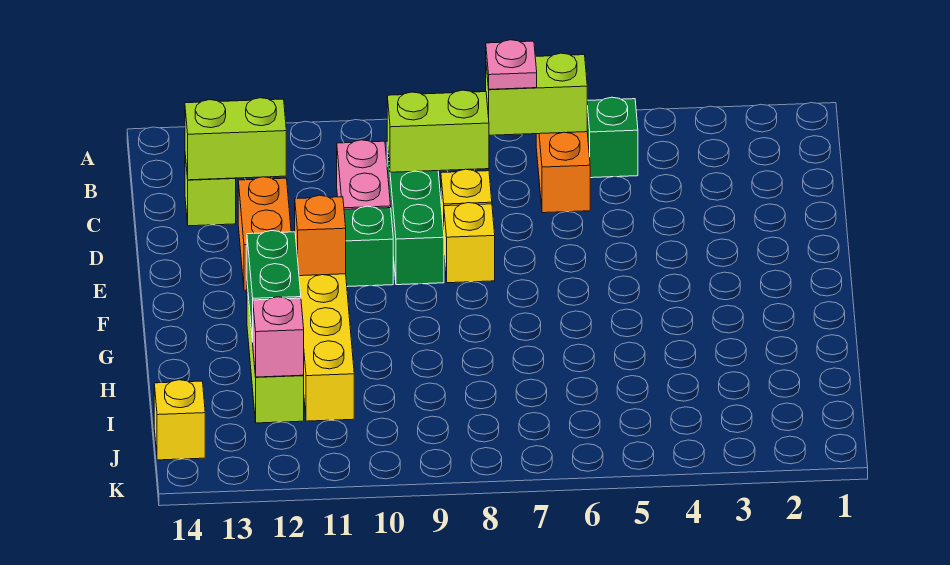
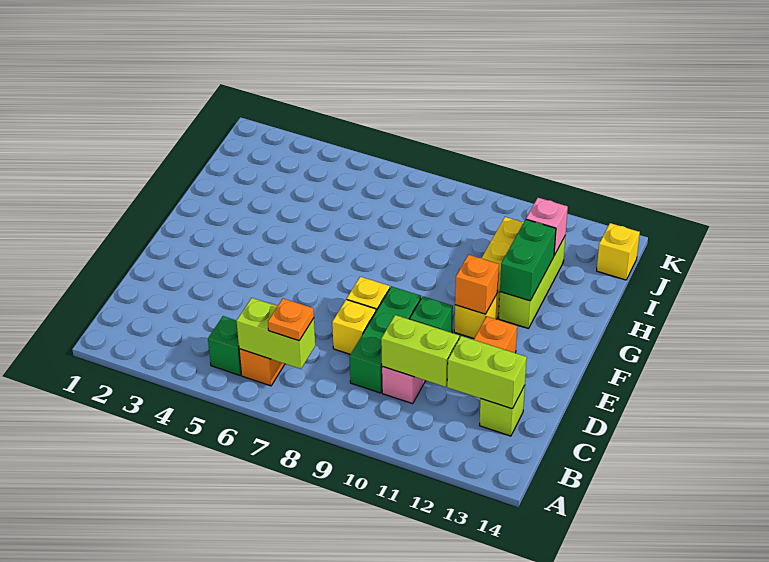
pink 1x1 plate [486,40,537,89] -> orange 1x1 plate [268,298,314,341]
lime 1x2 brick [387,90,489,172] -> lime 1x2 brick moved to [381,315,459,387]

